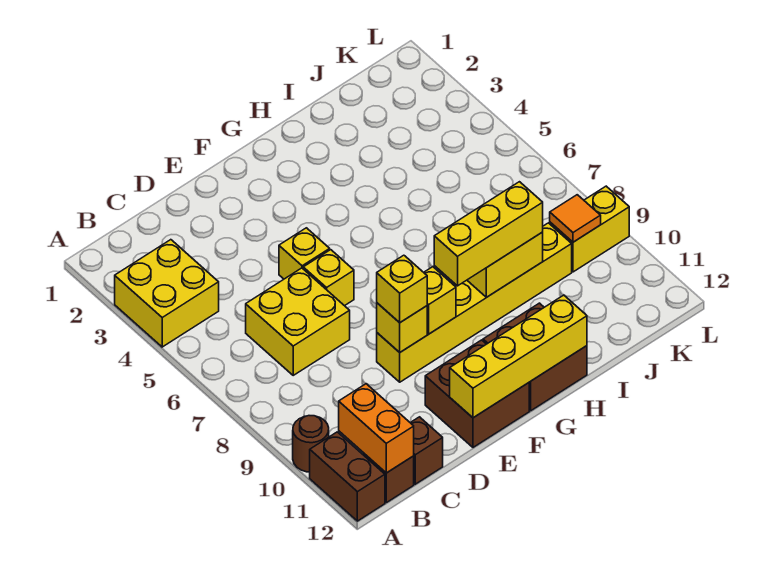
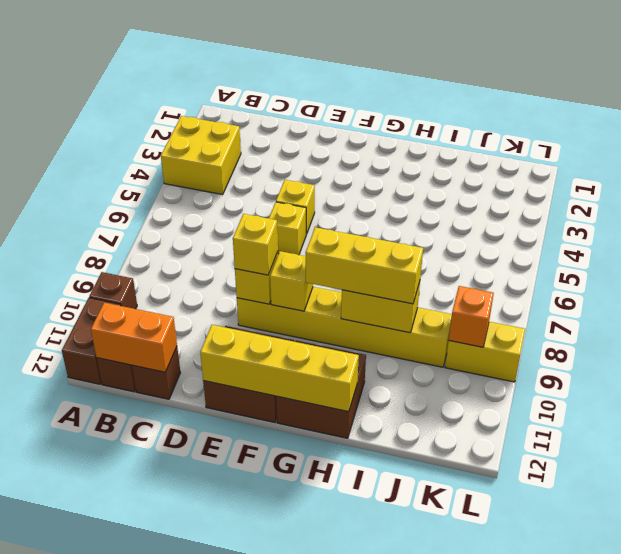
brown 1x1 round brick [293,416,329,472] -> brown 1x1 brick [89,272,137,309]
orange 1x2 brick [339,384,414,473] -> orange 1x2 brick turned to [91,303,177,372]
yellow 2x2 brick [246,268,350,375] -> none
orange 1x1 tile [550,195,601,242] -> orange 1x1 brick [449,286,494,347]

